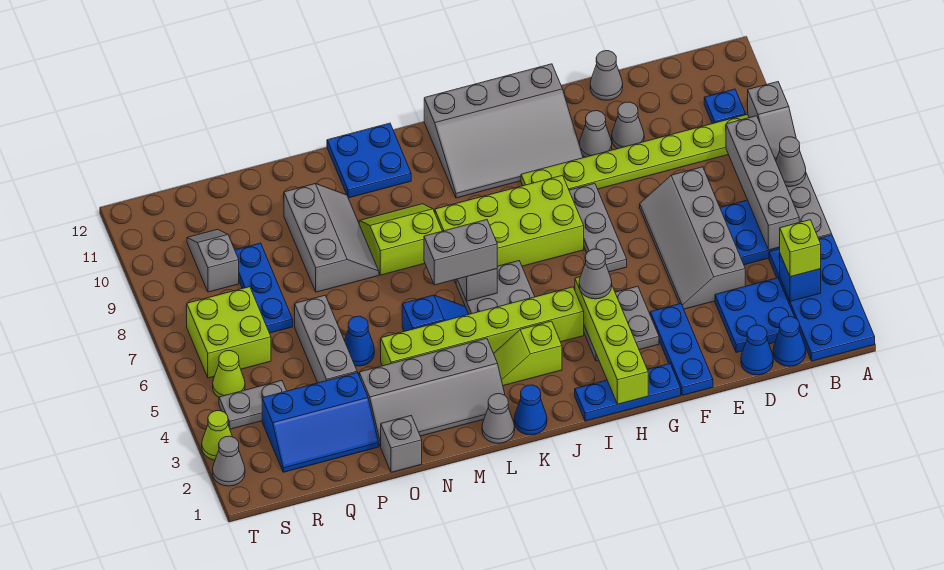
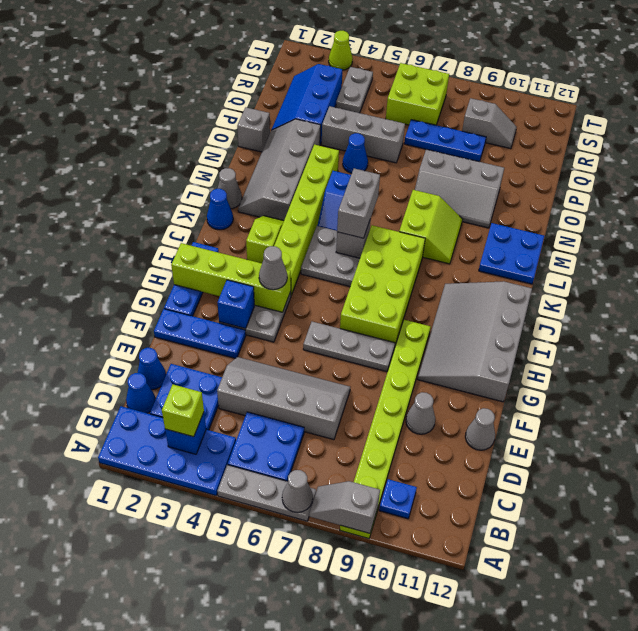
grey 1x4 brick [726,116,799,250] -> none
grey 1x1 cone [579,111,612,157] -> none
none -> blue 1x1 brick [218,280,254,329]
lime 1x1 cone [213,351,245,397] -> none
grey 1x1 cone [213,436,245,486] -> none

